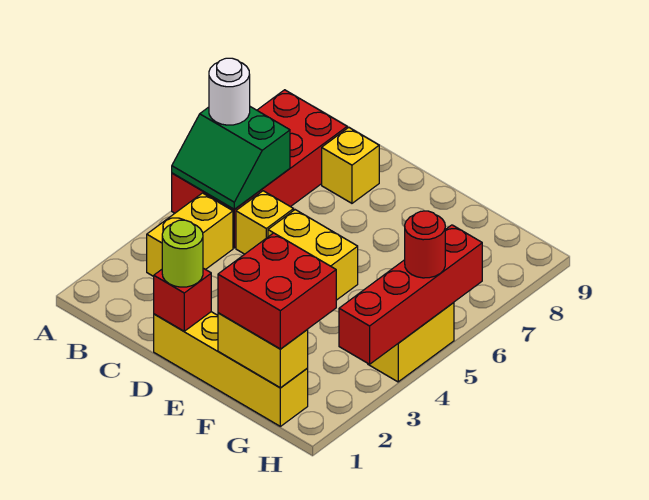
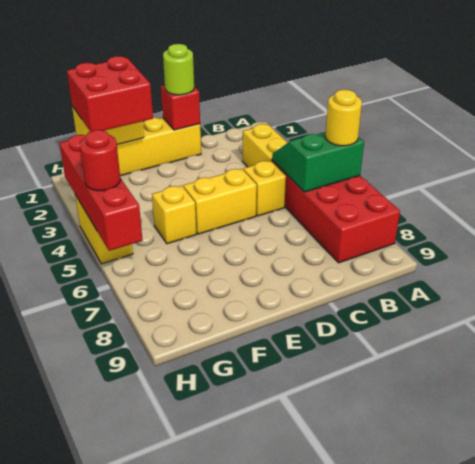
white 1x1 round brick [209,58,250,125] -> yellow 1x1 round brick [325,90,362,146]
yellow 1x1 brick [322,127,379,203] -> yellow 1x1 brick moved to [152,186,196,244]

